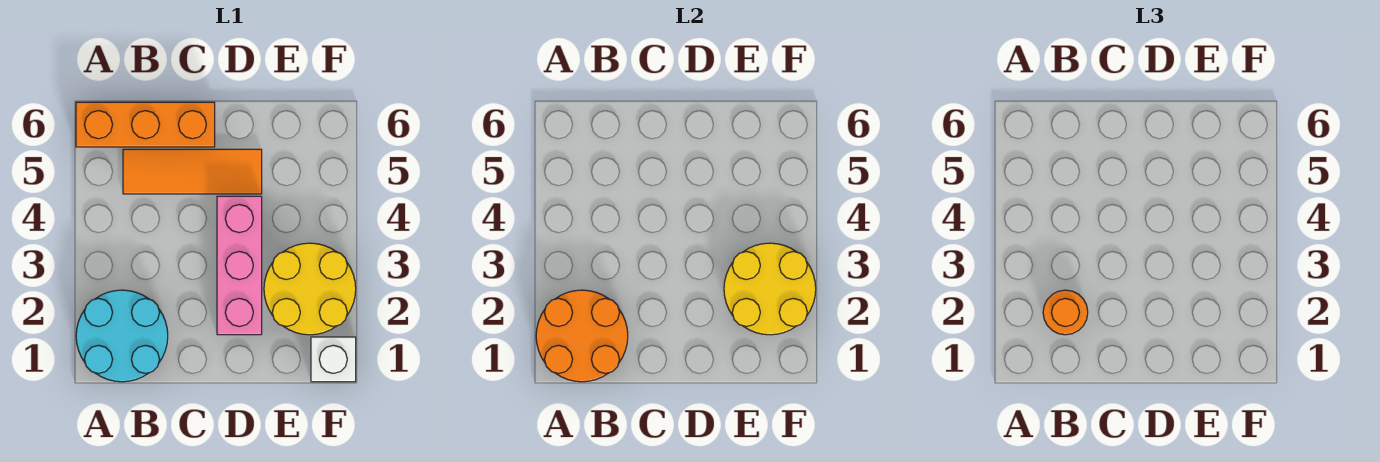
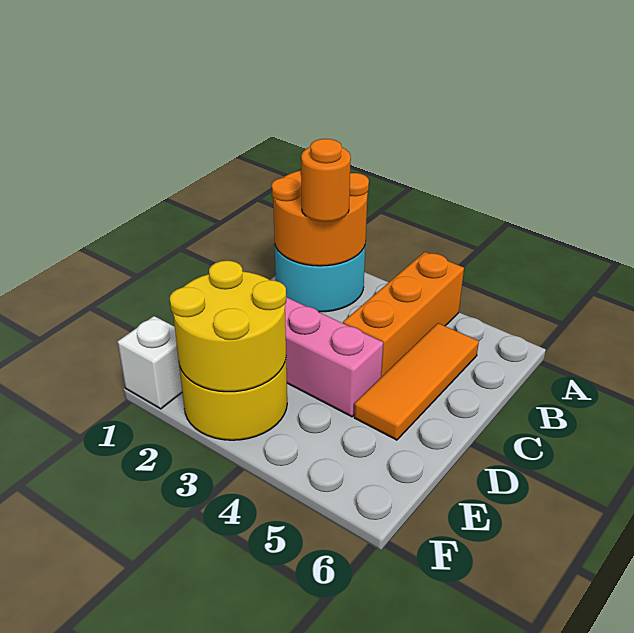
orange 1x3 brick [76,102,215,147] -> orange 1x3 brick moved to [343,252,464,377]

